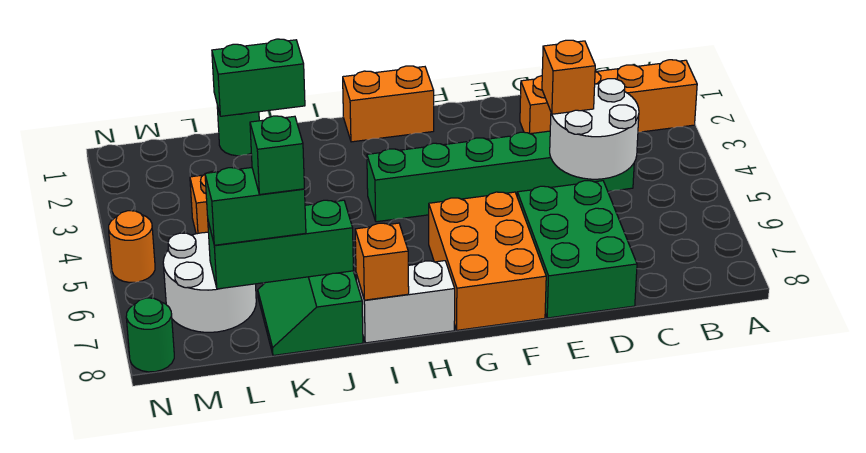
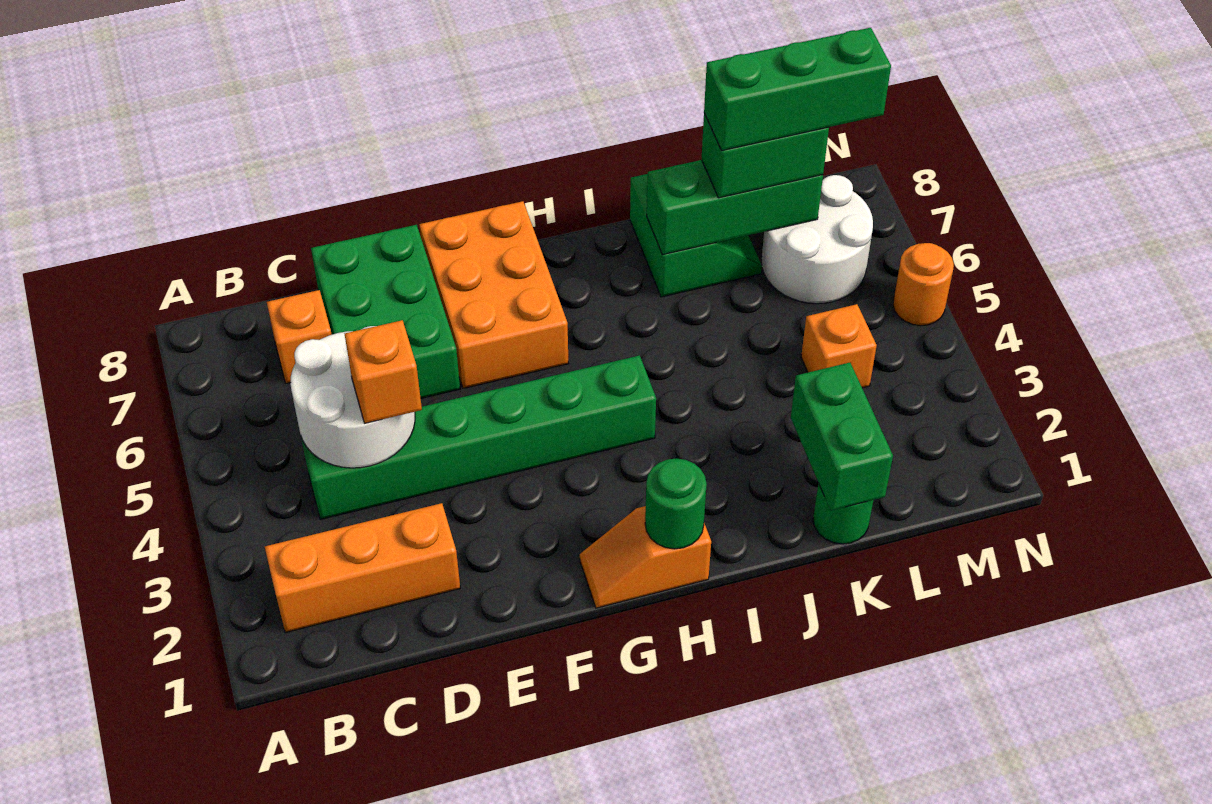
orange 1x4 brick [520,60,697,134] -> orange 1x3 brick [265,503,460,632]
orange 1x2 brick [343,66,434,142] -> orange 1x2 slope [580,506,711,608]
white 1x2 brick [356,261,455,343] -> none
orange 1x1 brick [355,223,409,300] -> orange 1x1 brick moved to [267,290,332,383]
green 1x2 brick [212,39,305,116] -> green 1x2 brick turned to [791,363,893,510]
green 1x1 brick [250,116,304,194] -> green 1x3 brick [704,28,891,151]
green 1x1 round brick [126,298,174,372] -> green 1x1 round brick moved to [645,458,707,549]

